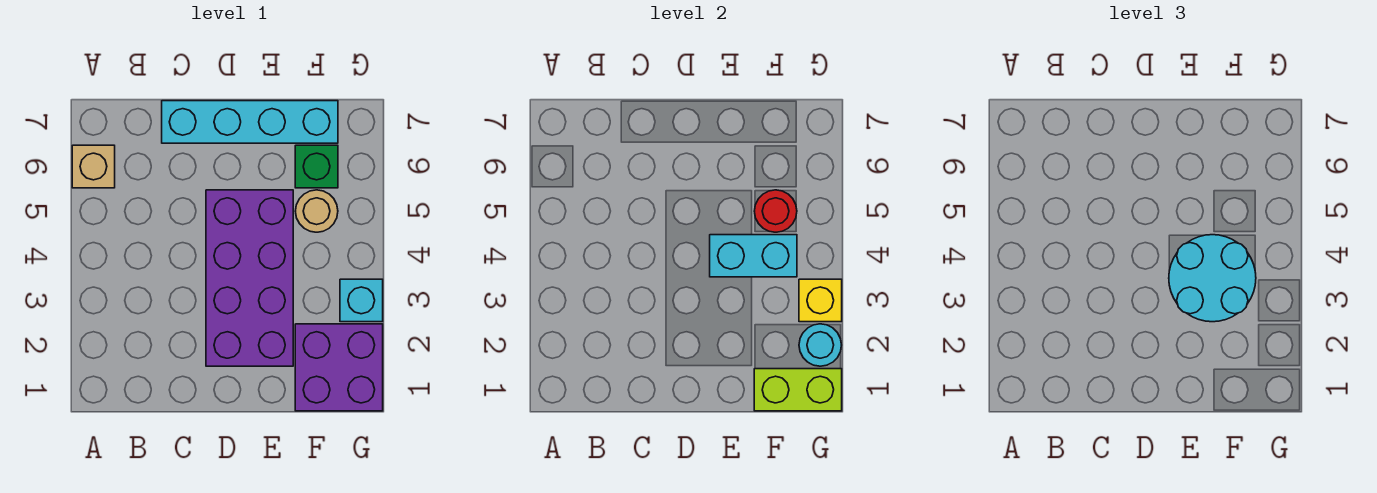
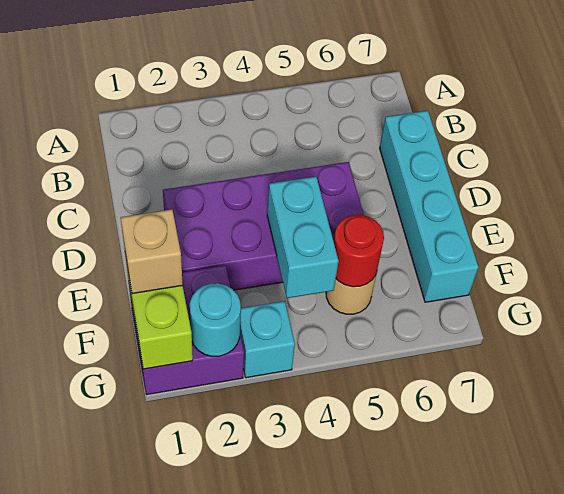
tan 1x1 brick [72,145,115,188] -> tan 1x1 brick moved to [121,209,183,294]
cyan 2x2 round brick [1169,235,1256,322] -> none
green 1x1 brick [295,145,338,188] -> none
yellow 1x1 brick [799,279,842,322] -> none

